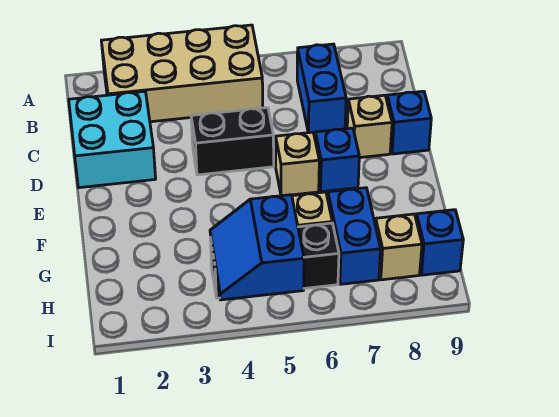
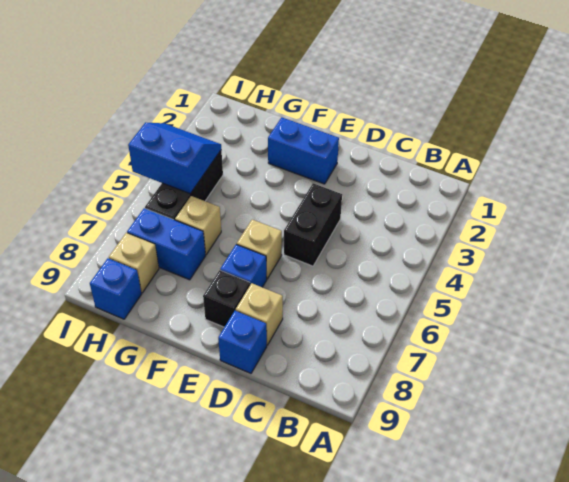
tan 2x4 brick [101,25,263,122] -> none
blue 1x2 brick [297,44,346,133] -> blue 1x2 brick moved to [268,117,339,184]
cyan 2x2 brick [69,91,156,188] -> none
none -> black 1x1 brick [203,270,250,327]

